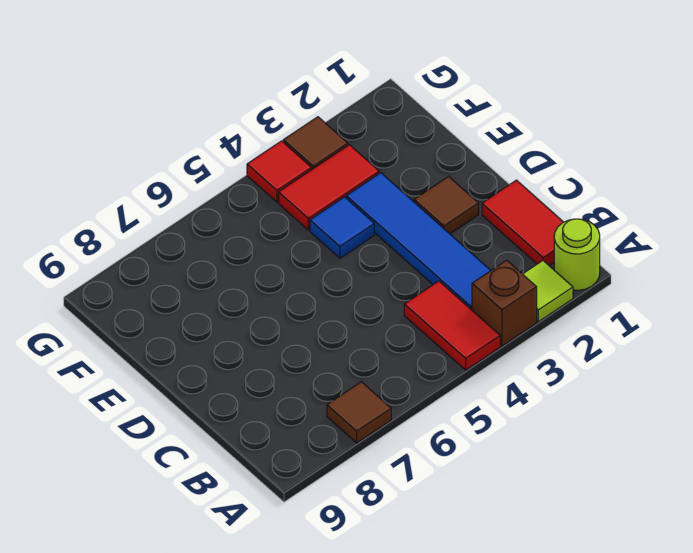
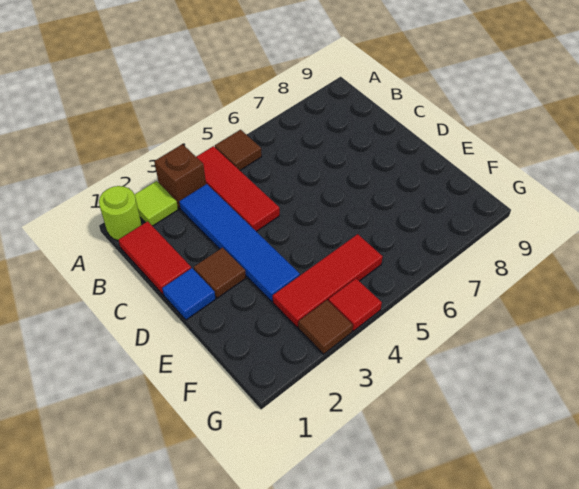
red 1x2 tile [404,281,500,370] -> red 1x3 tile [196,146,280,232]
brown 1x1 tile [327,382,391,443] -> brown 1x1 tile moved to [215,130,262,170]
blue 1x1 tile [310,197,374,258] -> blue 1x1 tile moved to [162,268,216,320]
red 1x2 tile [279,145,379,230] -> red 1x3 tile [273,234,383,327]

